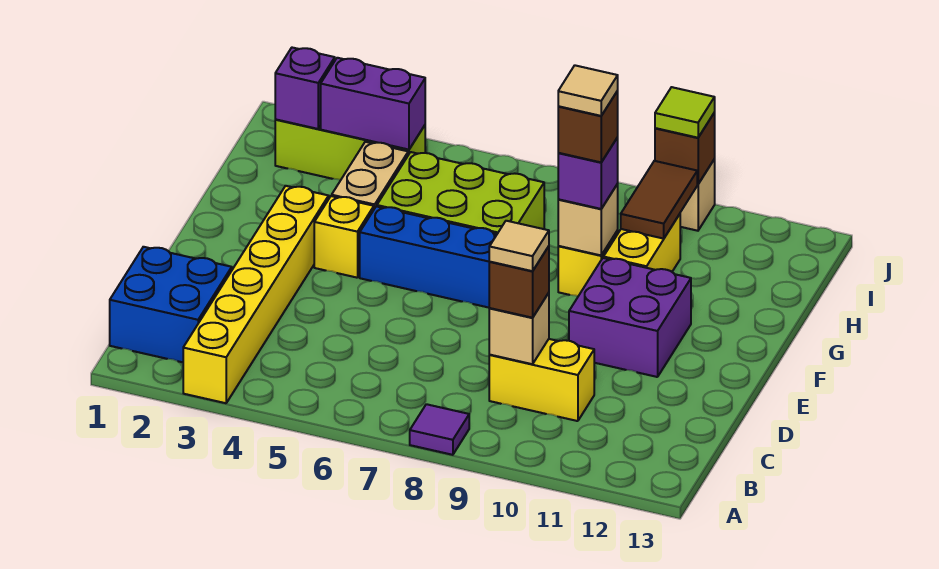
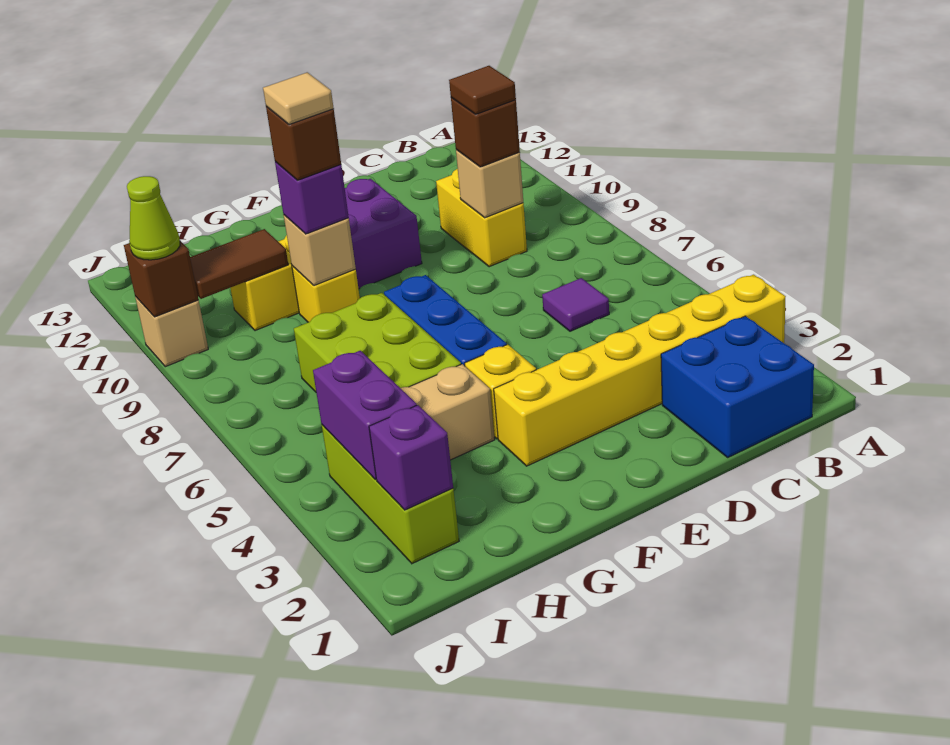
purple 1x1 tile [410,404,469,455] -> purple 1x1 tile moved to [542,278,609,331]
tan 1x1 tile [489,221,549,271] -> brown 1x1 tile [449,66,516,114]
lime 1x1 tile [655,87,715,138] -> lime 1x1 cone [127,176,180,260]

